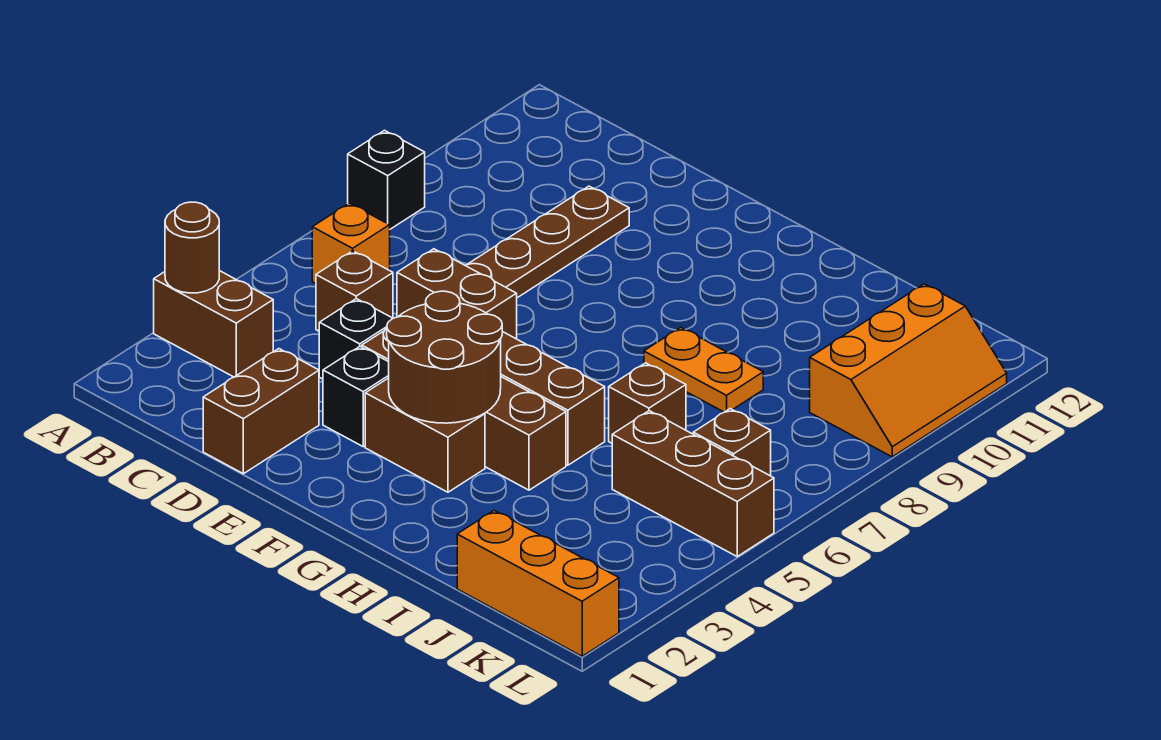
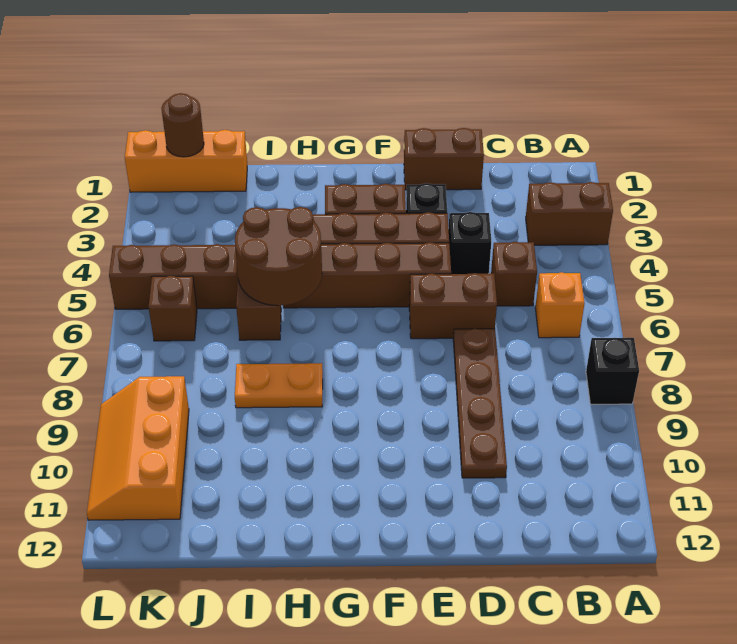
brown 1x1 round brick [165,202,219,293] -> brown 1x1 round brick moved to [161,93,204,157]
brown 1x2 brick [203,349,319,474] -> brown 1x2 brick turned to [404,128,484,190]
brown 2x2 round brick [387,291,502,423] -> brown 2x2 round brick moved to [235,207,322,306]

